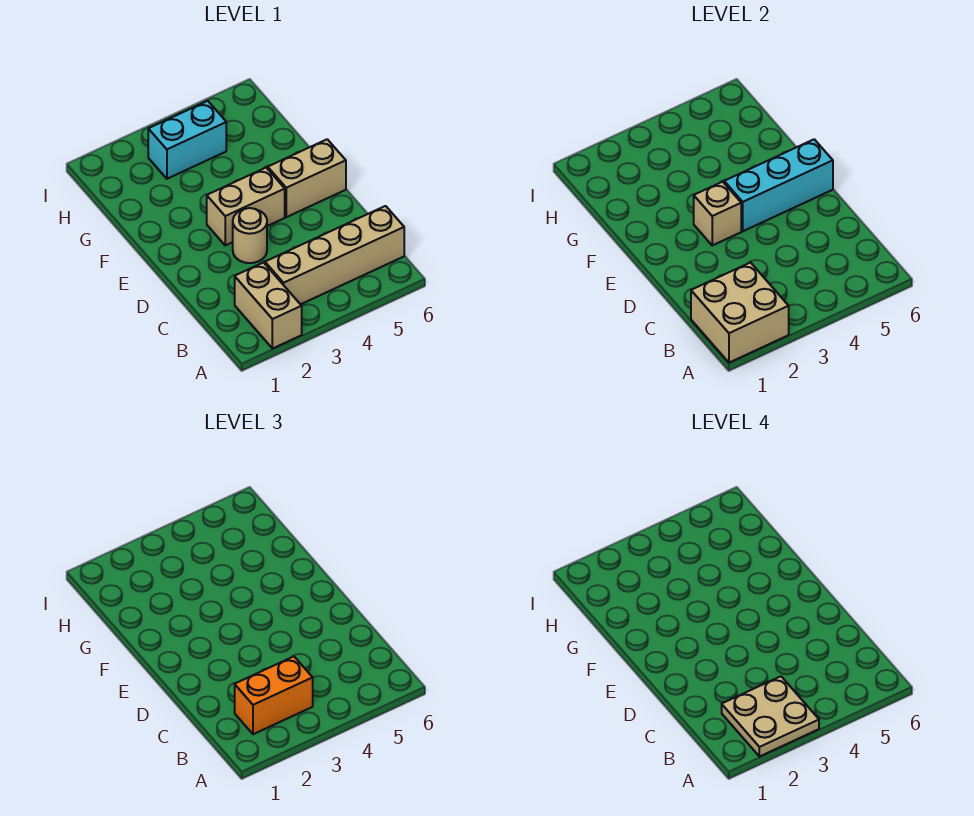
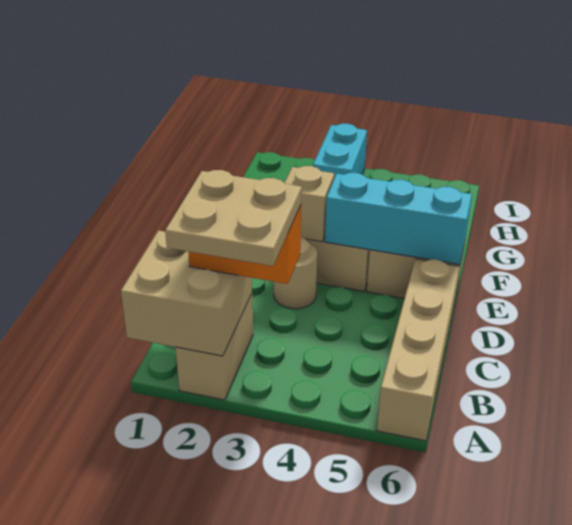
tan 1x4 brick [265,206,404,304] -> tan 1x4 brick turned to [377,259,460,441]
cyan 1x2 brick [148,101,226,179] -> cyan 1x2 brick turned to [313,124,367,178]

